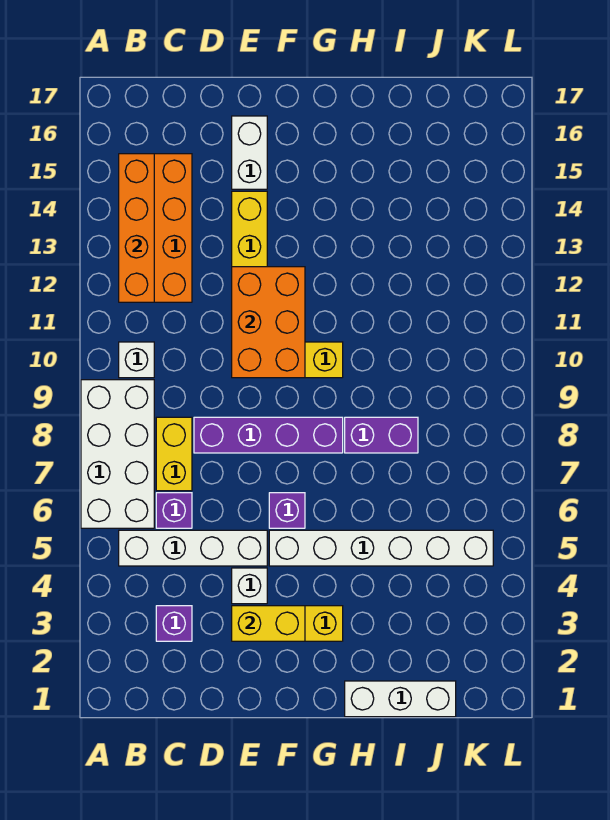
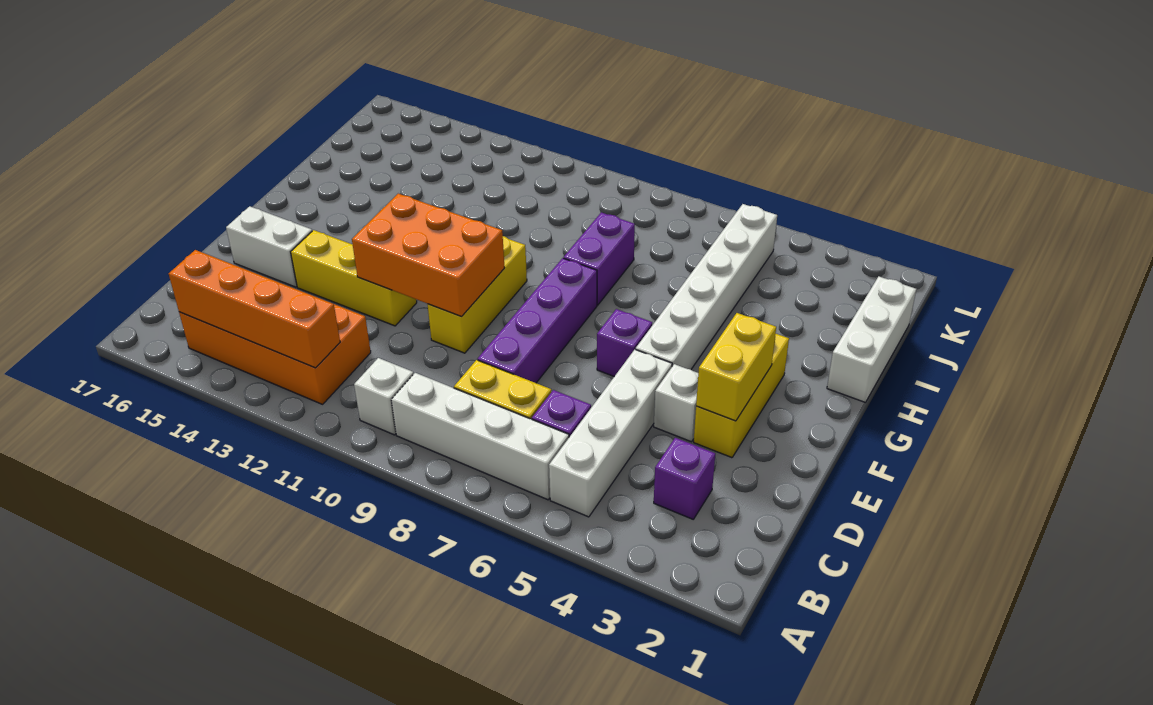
white 2x4 brick [81,380,154,528] -> white 1x4 brick [391,373,569,500]

